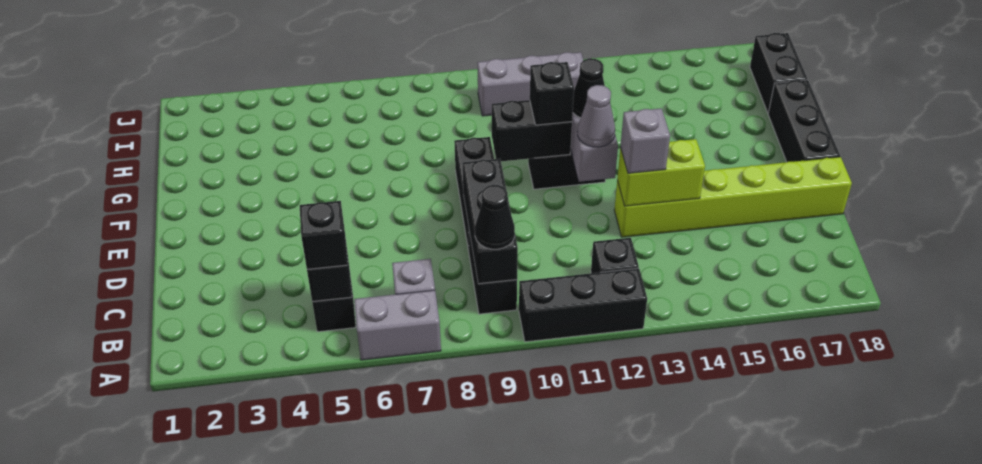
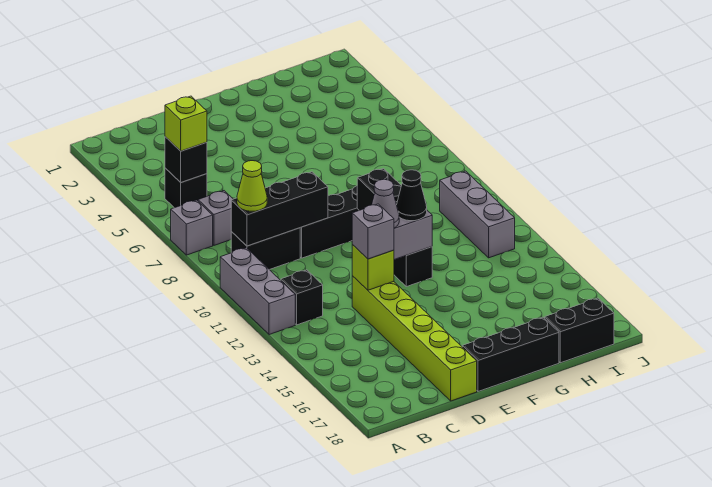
grey 1x2 brick [354,290,441,360] -> grey 1x1 brick [171,200,213,255]
black 1x3 brick [519,268,647,342] -> grey 1x3 brick [220,248,295,335]
black 1x1 brick [300,201,348,269] -> lime 1x1 brick [165,96,207,151]
black 1x1 cone [475,185,515,249] -> lime 1x1 cone [237,161,267,211]
lime 1x2 brick [617,139,705,206] -> lime 1x1 brick [352,245,394,290]
black 1x1 brick [530,62,574,125] -> none

